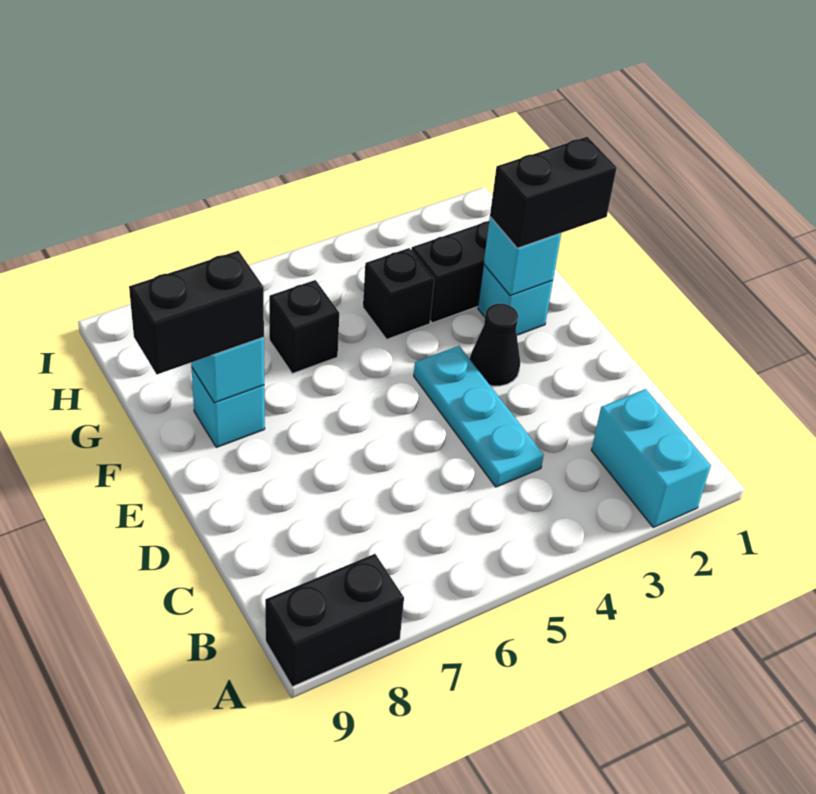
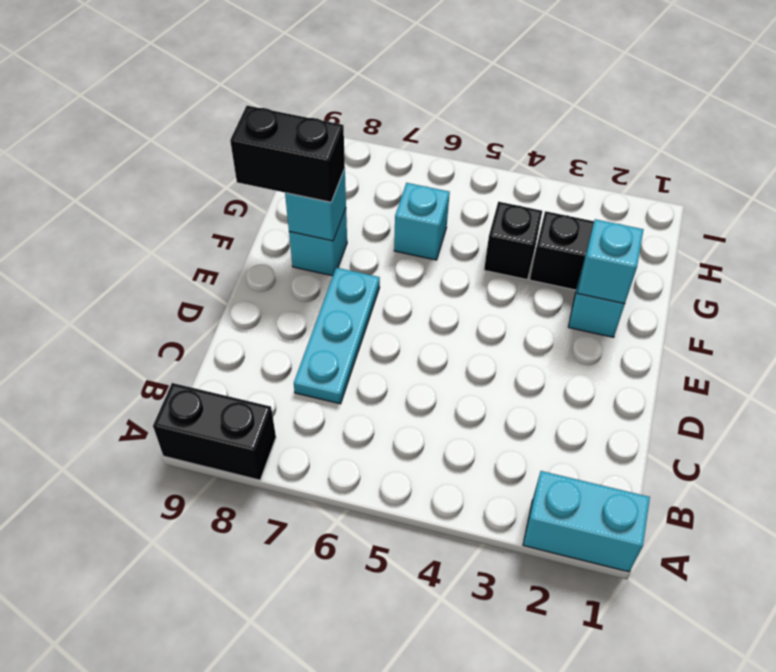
cyan 1x2 brick [591,389,711,527] -> cyan 1x2 brick turned to [523,471,650,572]
cyan 1x3 plate [414,346,544,487] -> cyan 1x3 plate moved to [294,268,380,404]
black 1x1 cone [470,304,520,386] -> none
black 1x2 brick [490,137,617,248] -> none
black 1x1 brick [269,280,339,374] -> cyan 1x1 brick [394,183,450,260]

